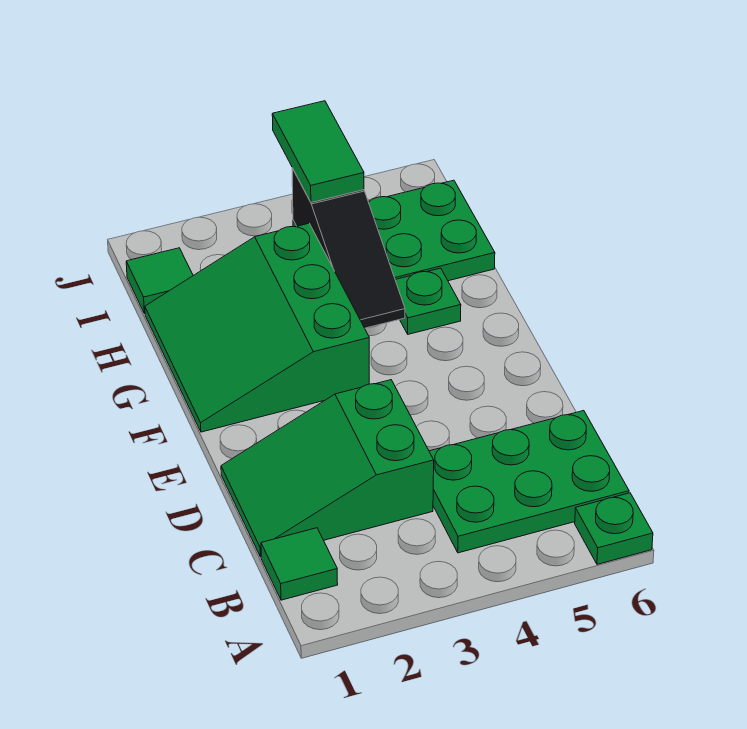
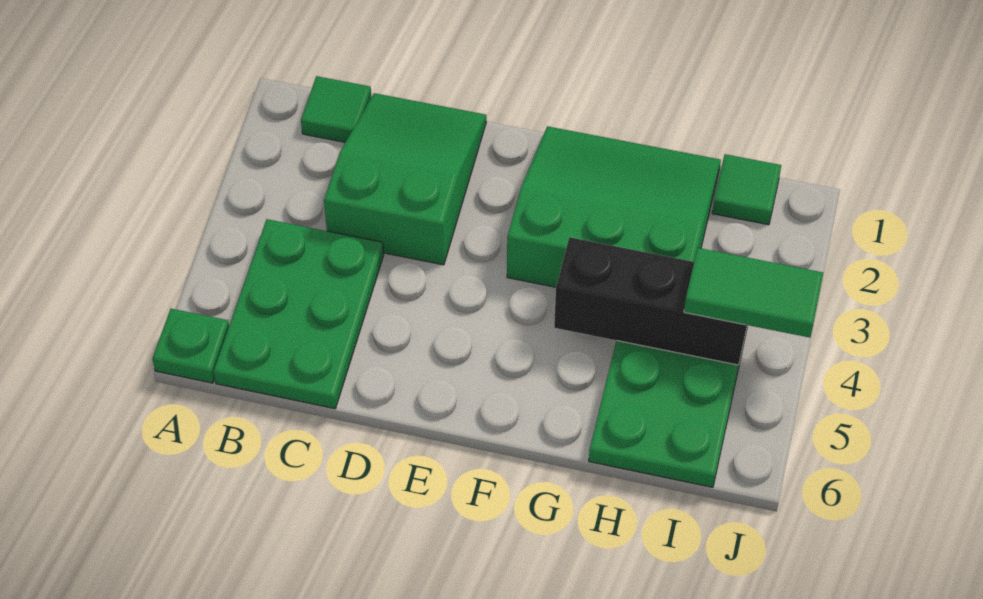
black 1x3 slope [292,168,405,328] -> black 1x3 brick [554,237,747,365]
green 1x1 plate [395,268,461,334] -> none

